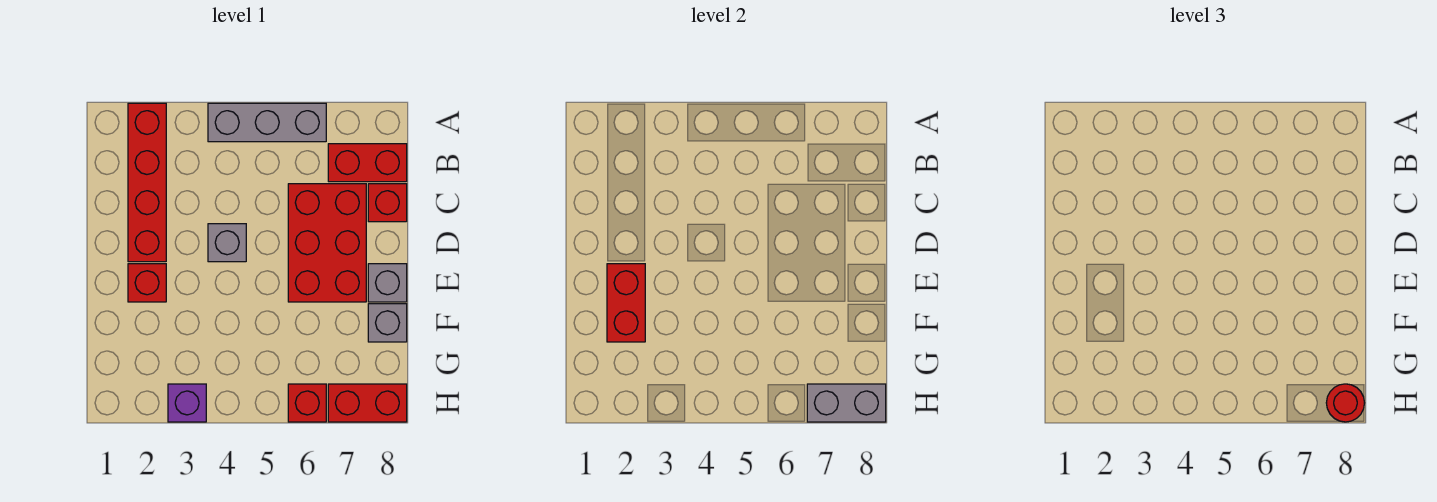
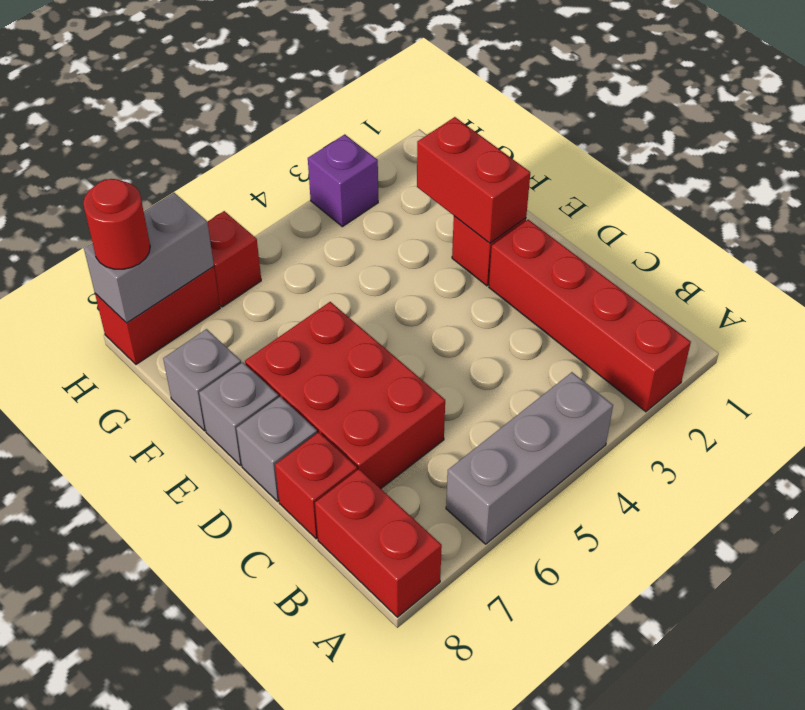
red 1x2 brick [328,144,407,182] -> red 1x2 brick turned to [315,469,442,617]
grey 1x1 brick [208,224,246,262] -> grey 1x1 brick moved to [236,397,317,501]

